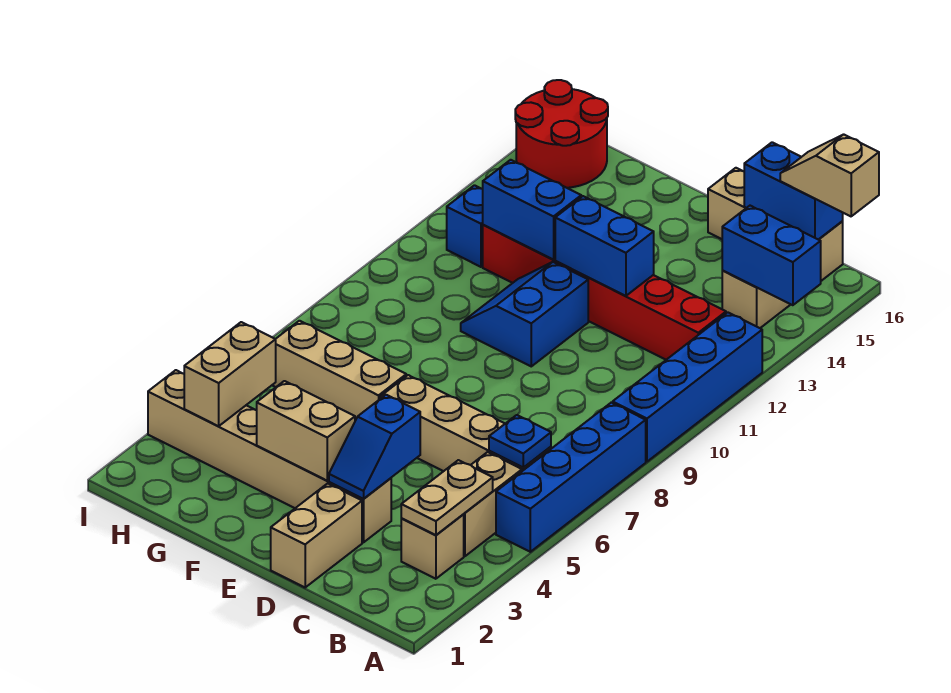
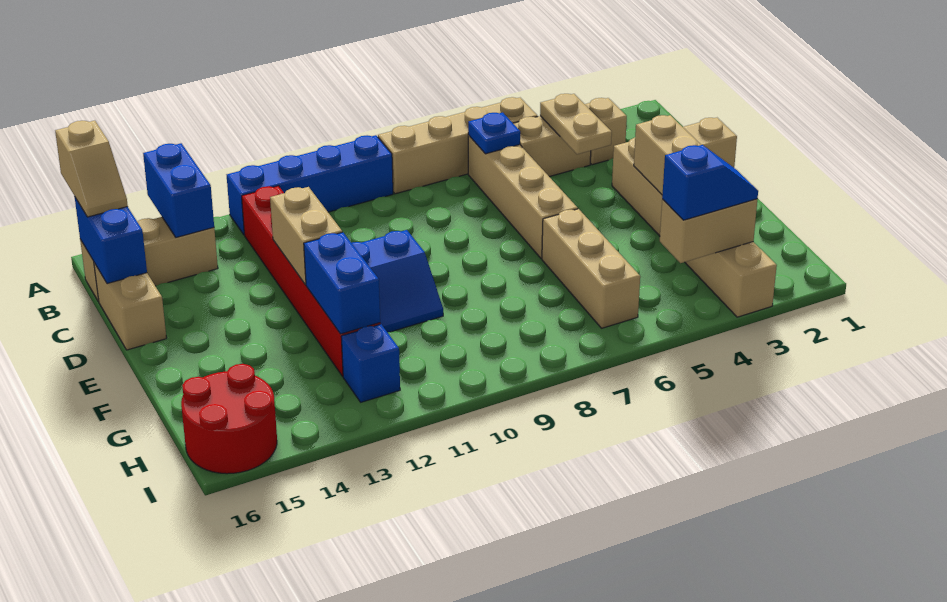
blue 1x4 brick [496,403,646,552] -> tan 1x4 brick [378,97,538,194]
tan 1x2 plate [401,460,493,535] -> tan 1x2 plate turned to [540,94,612,154]
blue 1x2 slope [329,395,420,499] -> blue 1x2 slope moved to [662,145,758,220]
blue 1x2 brick [555,196,654,296] -> tan 1x2 brick [270,187,342,285]

